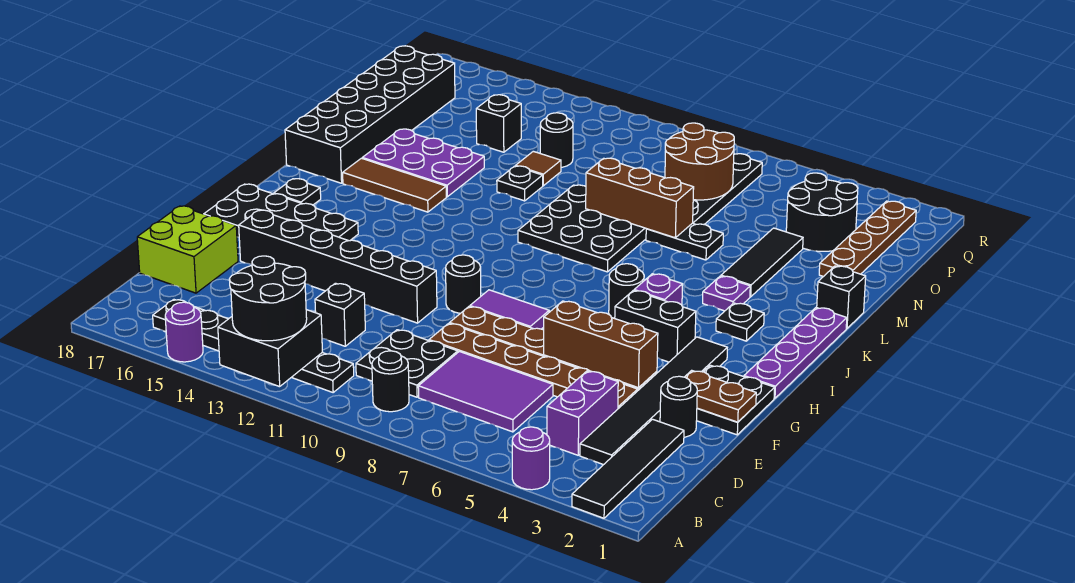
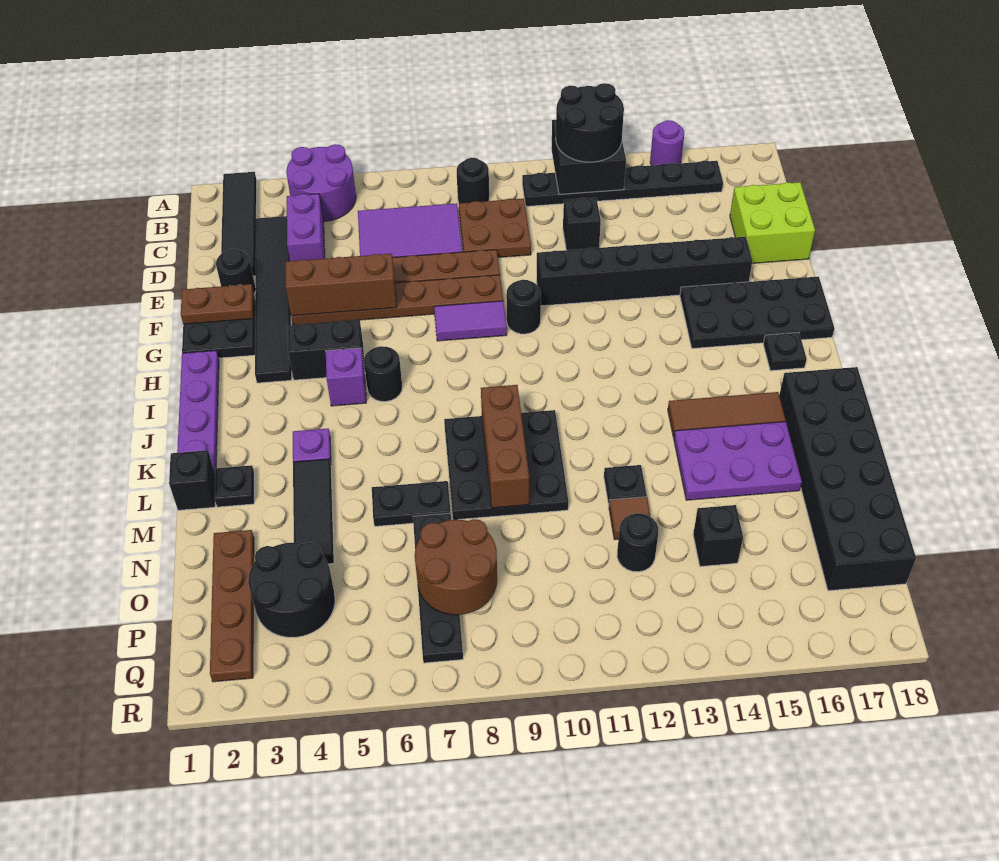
purple 1x1 round brick [512,427,550,490] -> purple 2x2 round brick [286,144,356,222]
black 2x2 plate [356,330,458,397] -> brown 2x2 plate [459,198,531,257]
black 1x1 plate [716,303,764,341] -> black 1x1 plate moved to [215,465,254,507]
brown 1x3 brick [586,158,694,238] -> brown 1x3 brick turned to [481,385,529,508]

